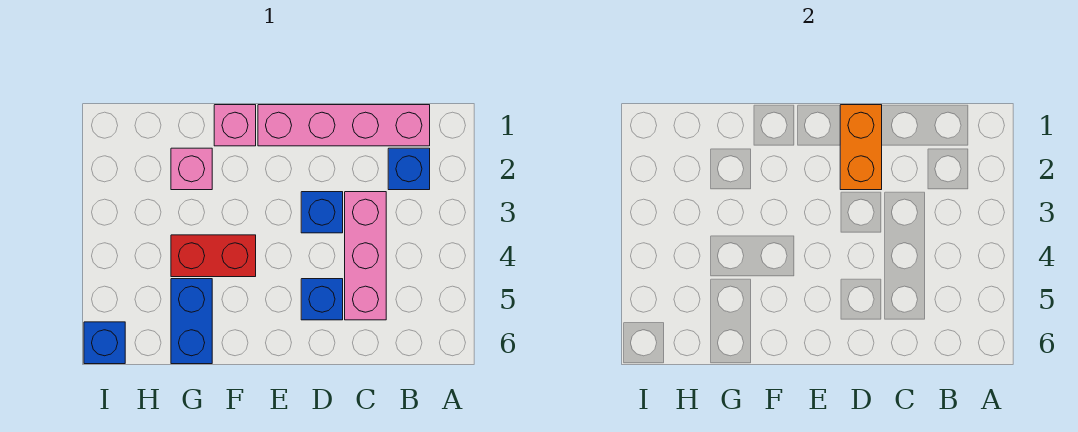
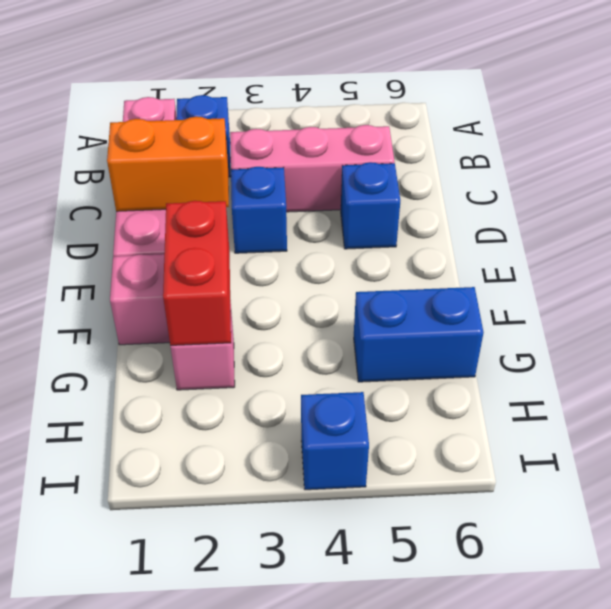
red 1x2 brick [171,235,256,277] -> red 1x2 brick moved to [163,201,231,345]
blue 1x1 brick [84,322,125,364] -> blue 1x1 brick moved to [301,392,369,490]

